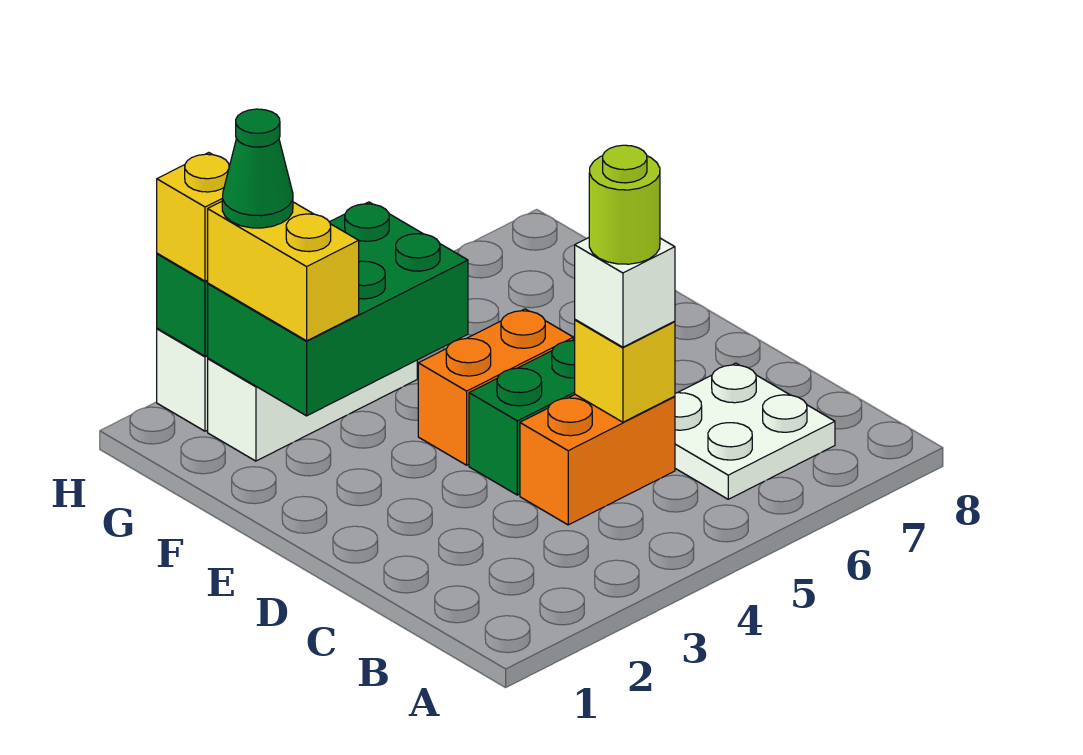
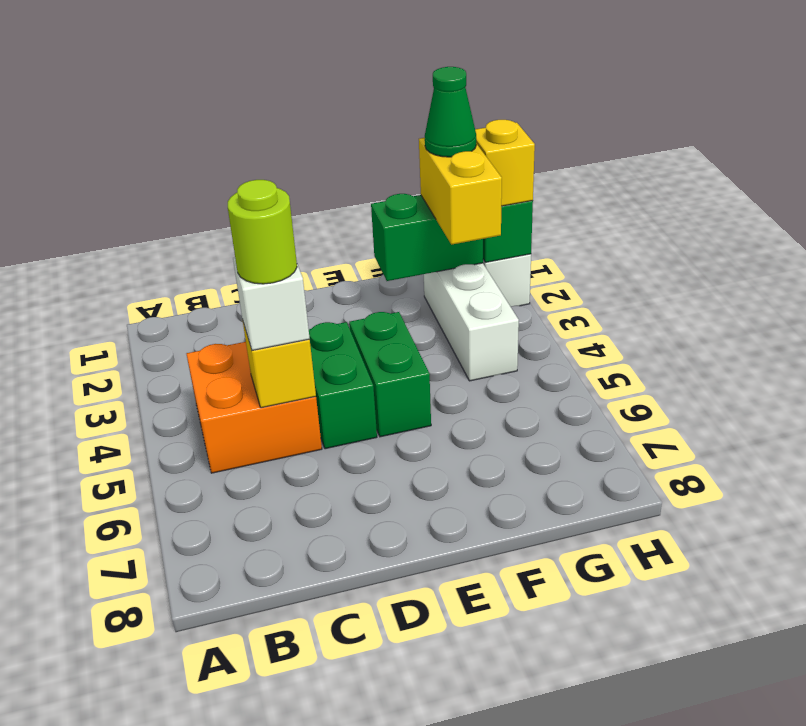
white 2x2 plate [675,363,835,499] -> none
orange 1x2 brick [520,395,675,525] -> orange 2x2 brick [187,342,322,473]
orange 1x2 brick [418,309,573,465] -> green 1x2 brick [349,312,431,437]
green 2x3 brick [208,202,468,416] -> green 1x2 brick [371,194,483,281]
yellow 1x2 brick [208,202,359,341] -> yellow 1x2 brick turned to [419,138,502,245]

